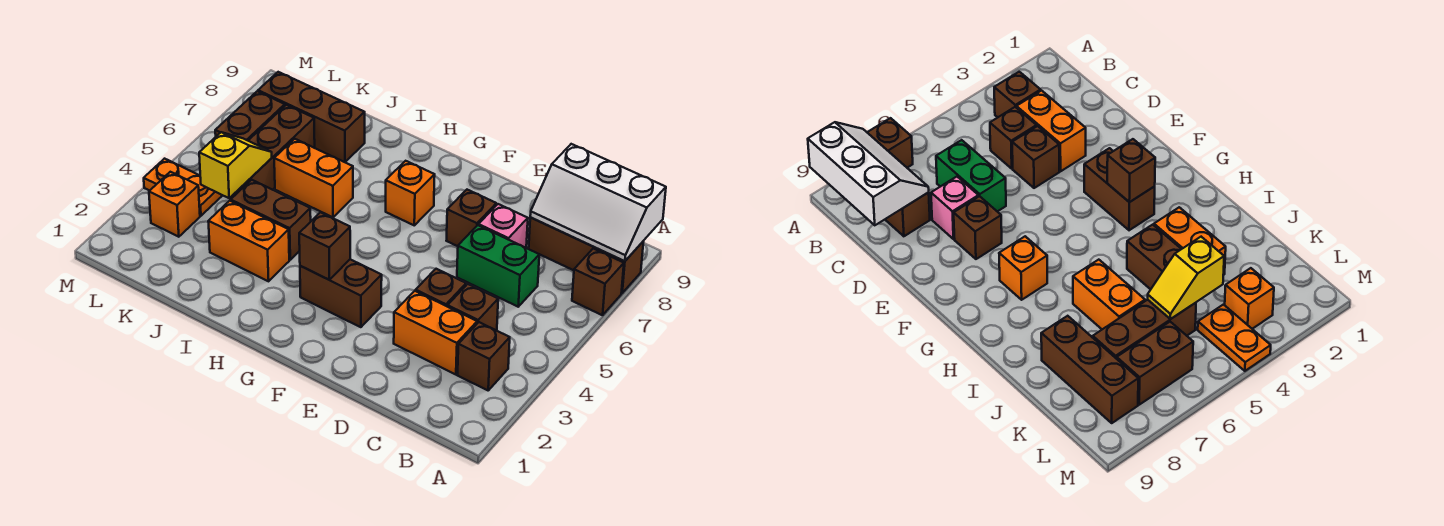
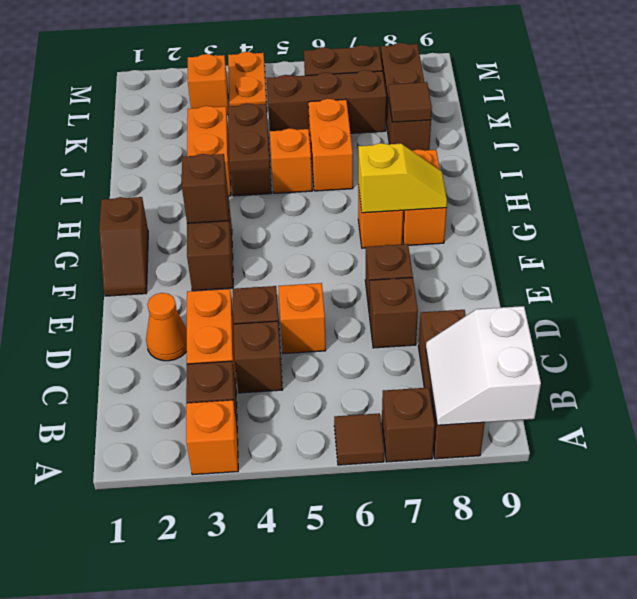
none -> orange 1x1 brick [186,400,238,475]
none -> brown 1x1 tile [334,413,384,465]
white 2x3 slope [530,144,666,261] -> white 2x2 slope [426,306,541,425]
green 1x2 brick [457,225,539,307] -> none
none -> orange 1x1 cone [146,293,187,361]
none -> orange 1x1 brick [278,283,326,354]
pink 1x1 brick [479,204,528,248] -> brown 1x1 brick [369,278,418,348]
none -> brown 1x2 slope [99,197,148,296]
none -> orange 1x2 brick [402,149,447,245]
none -> orange 1x1 brick [270,128,312,193]
none -> brown 1x1 tile [389,82,432,122]
yellow 1x2 slope [199,132,272,198] -> yellow 1x2 slope moved to [358,143,447,213]

